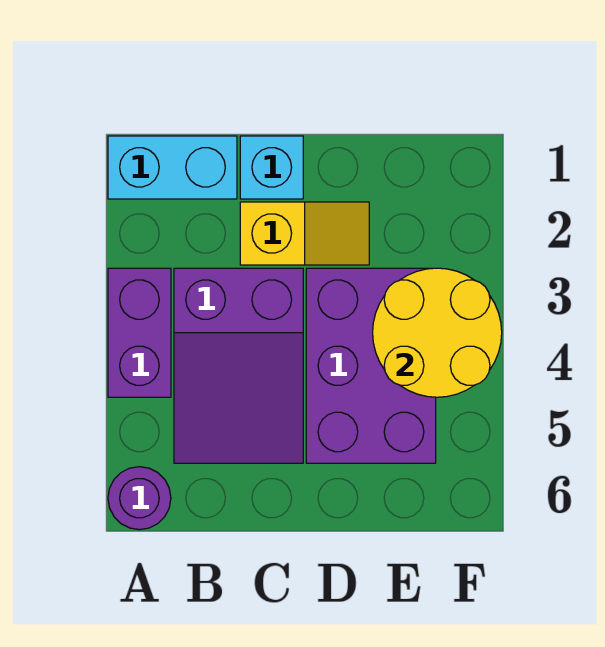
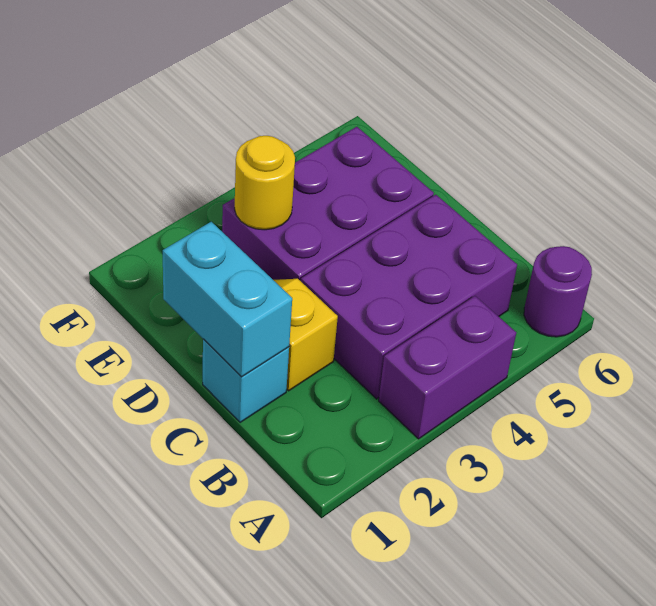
cyan 1x2 brick [108,136,237,199] -> cyan 1x2 brick moved to [163,222,292,377]
purple 2x3 slope [174,268,303,463] -> purple 2x3 brick [301,195,517,399]
yellow 2x2 round brick [373,268,502,397] -> yellow 1x1 round brick [235,136,295,230]

